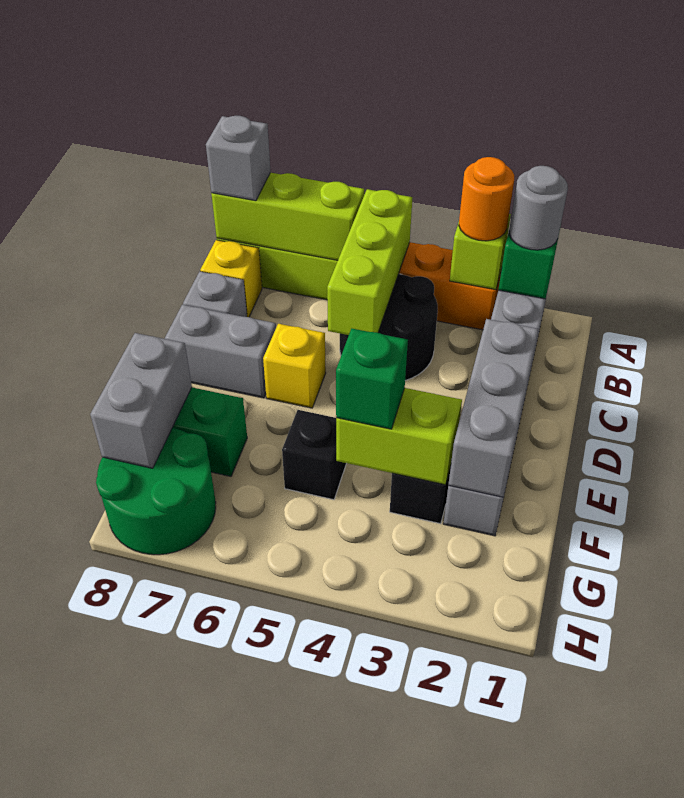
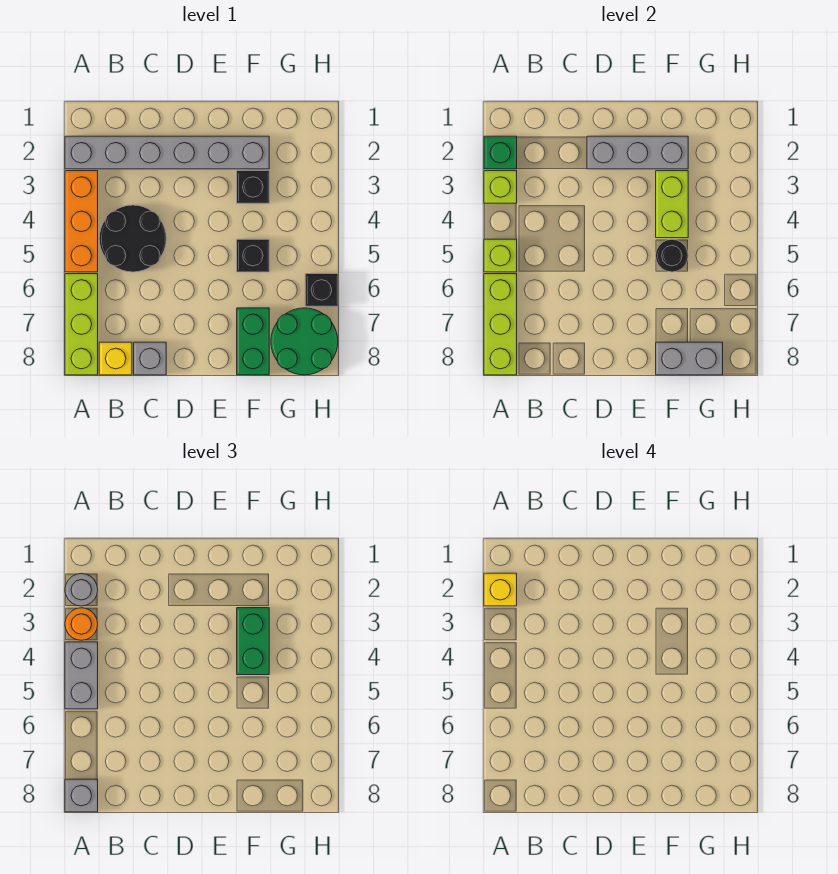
lime 1x3 brick [327,189,412,335] -> lime 1x1 brick [484,239,517,272]
yellow 1x1 brick [263,324,326,408] -> yellow 1x1 brick moved to [484,573,517,606]
grey 1x2 brick [165,305,276,398] -> grey 1x2 brick moved to [65,642,98,709]
green 1x1 brick [336,329,408,429] -> green 1x2 brick [237,608,269,675]
none -> black 1x1 round brick [656,239,688,272]
none -> black 1x1 brick [305,274,338,306]

